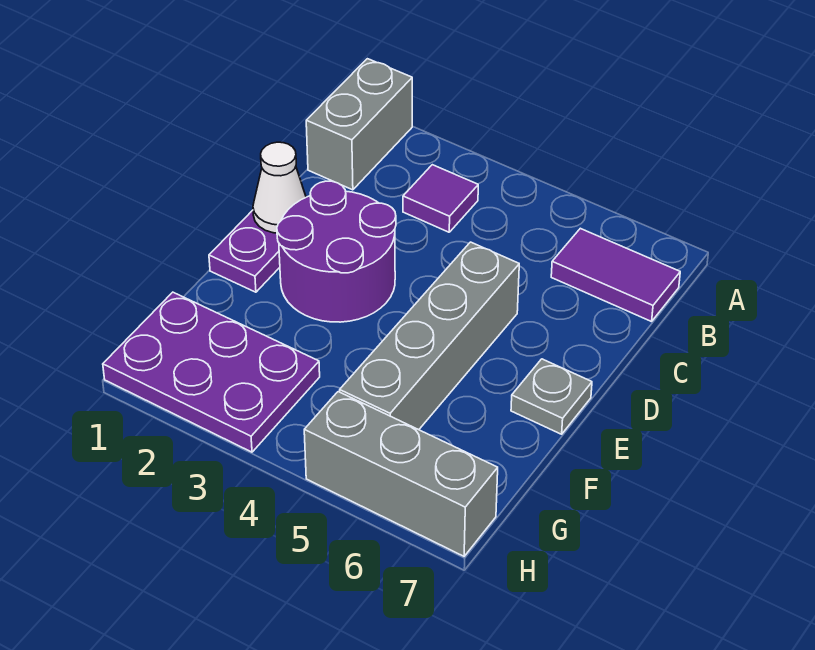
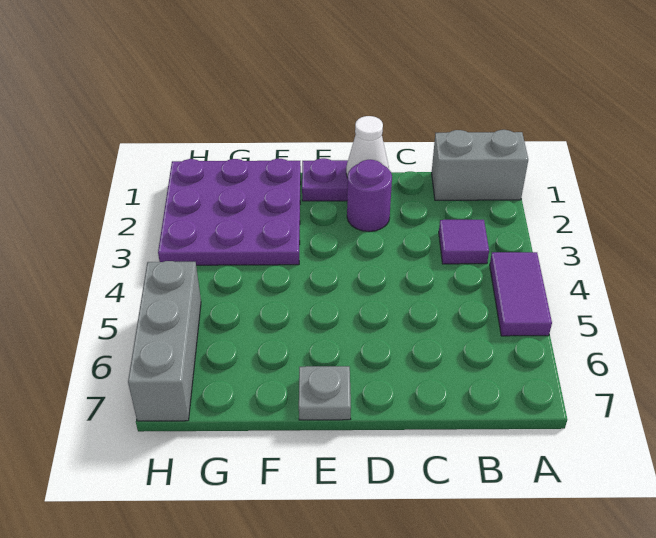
purple 1x2 tile [551,228,680,322] -> purple 1x2 tile moved to [490,252,552,336]
purple 2x2 round brick [277,181,396,322] -> purple 1x1 round brick [347,160,392,231]
grey 1x4 brick [340,242,519,430] -> none
purple 2x3 plate [103,292,320,452] -> purple 3x3 plate [158,159,301,265]

